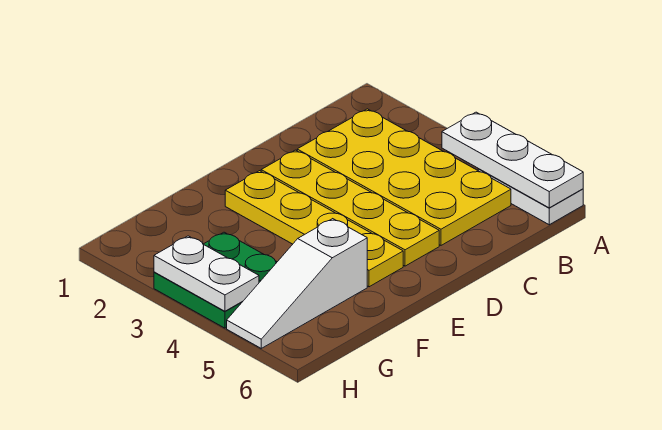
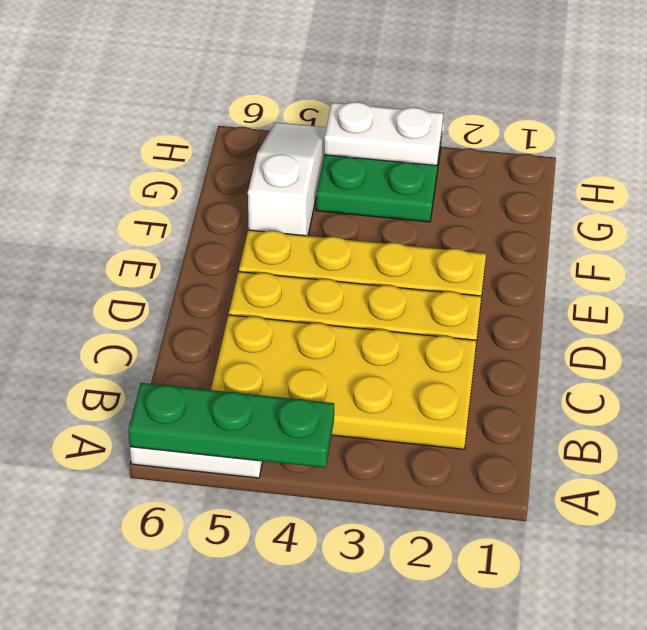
white 1x3 plate [442,112,583,208] -> green 1x3 plate [128,383,334,468]

